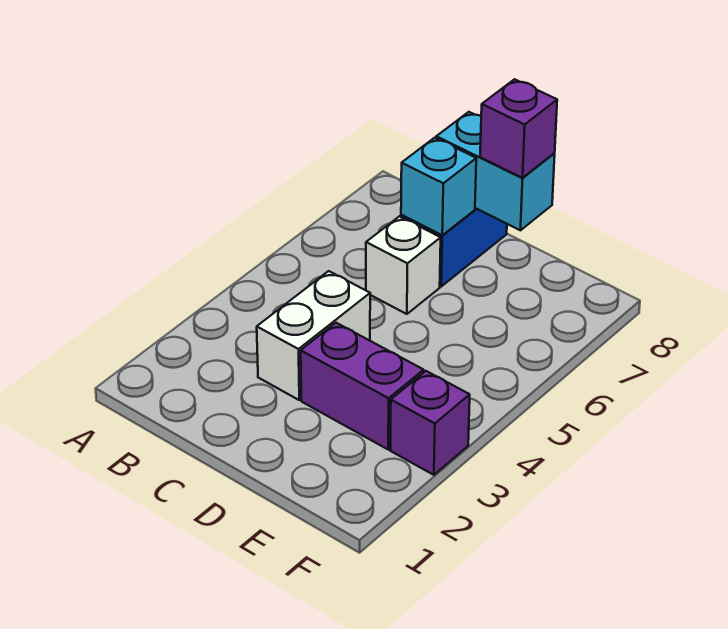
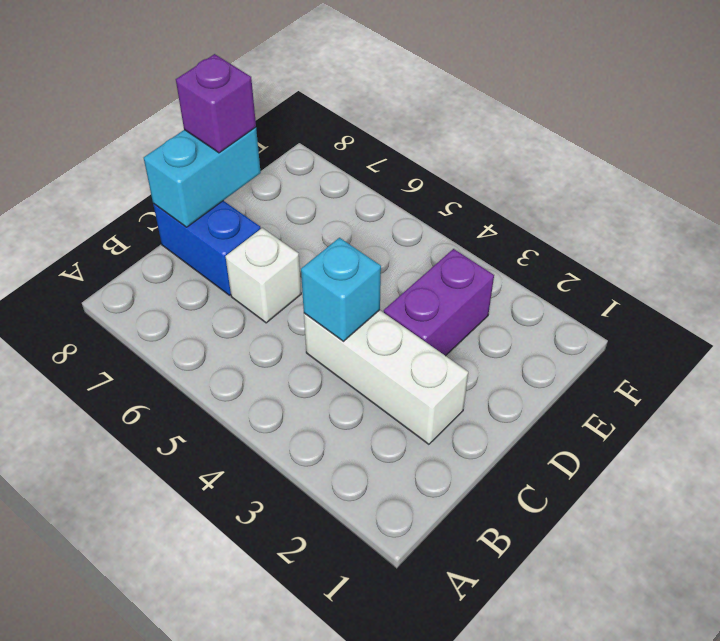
white 1x2 brick [257,271,370,400] -> white 1x3 brick [304,310,468,444]
cyan 1x1 brick [401,138,476,235] -> cyan 1x1 brick moved to [301,238,381,341]
purple 1x1 brick [390,371,470,475] -> none

